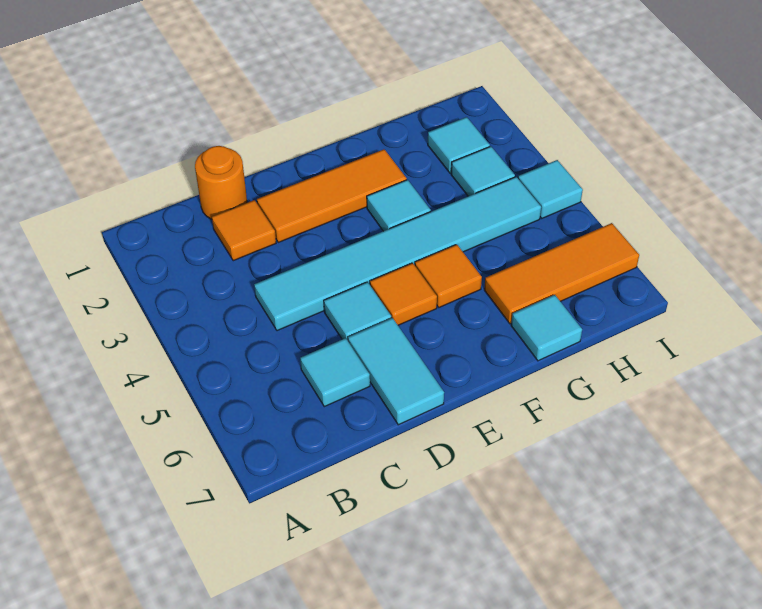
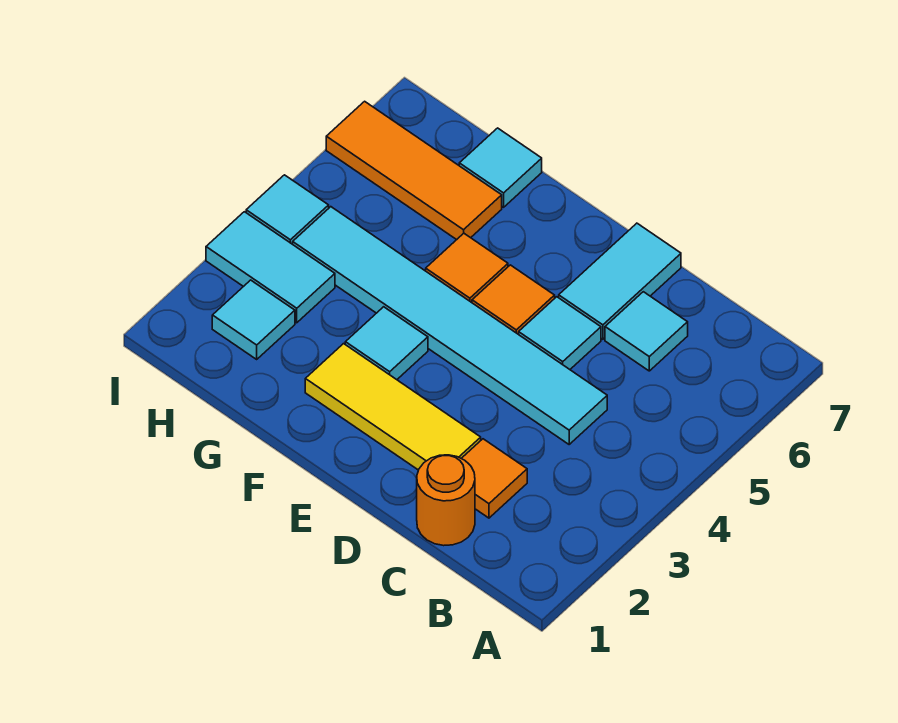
orange 1x3 tile [257,149,407,242] -> yellow 1x3 tile [305,344,481,470]
cyan 1x1 tile [451,146,515,196] -> cyan 1x2 tile [206,212,335,323]

